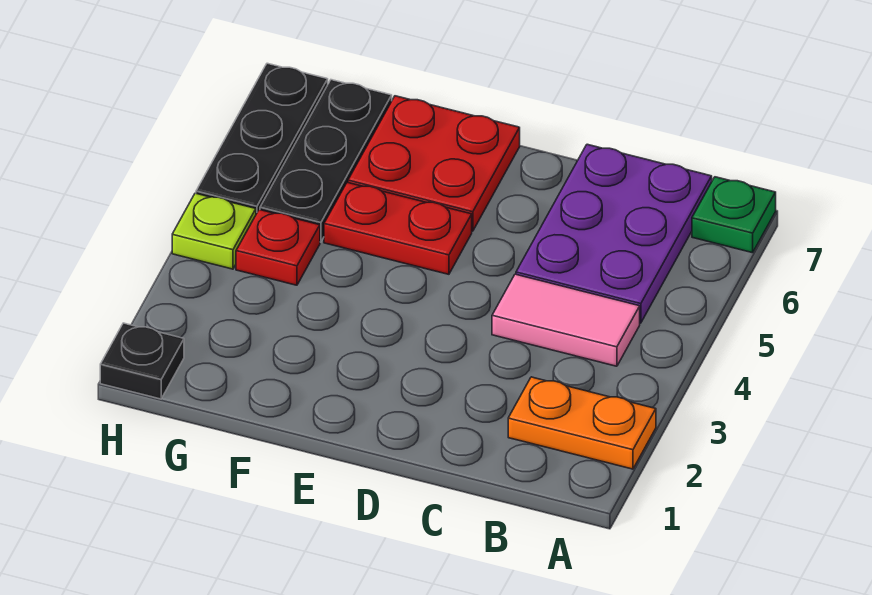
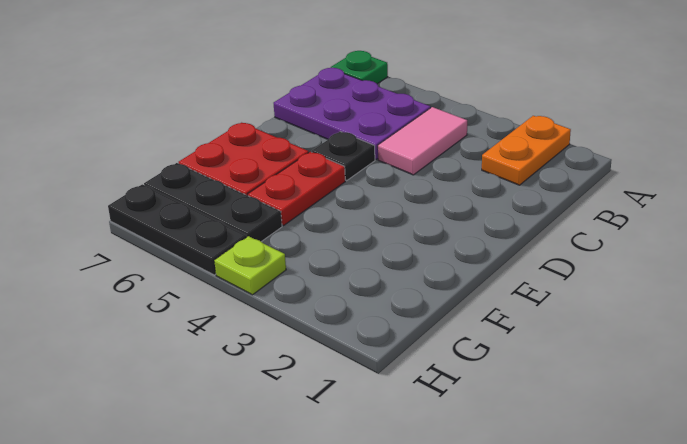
red 1x1 plate [236,210,320,285] -> none
black 1x1 plate [100,323,184,399] -> black 1x1 plate moved to [312,132,375,181]

